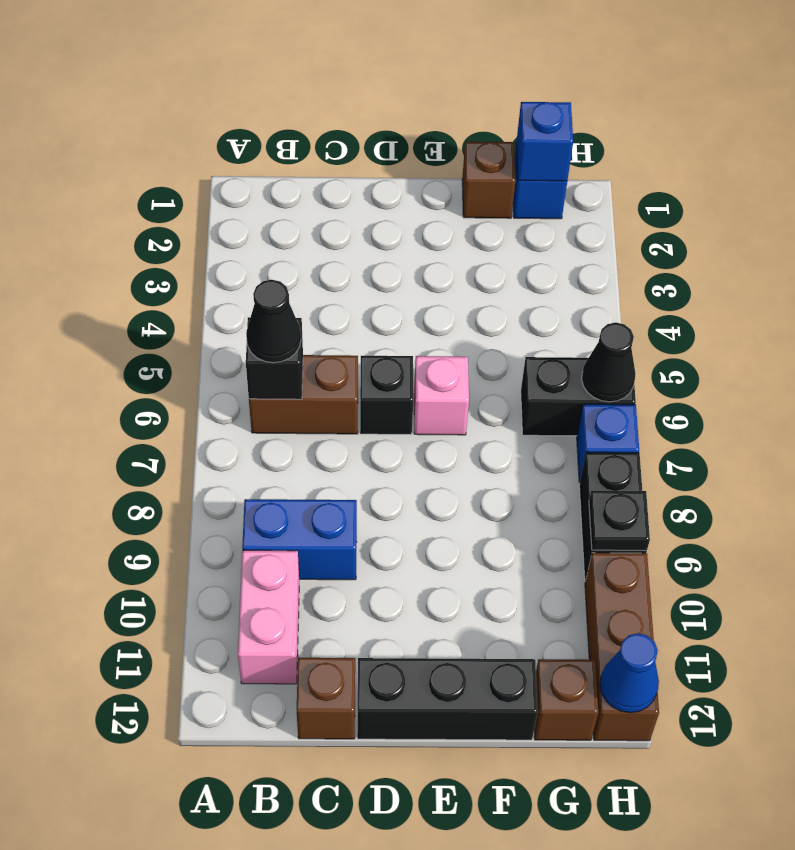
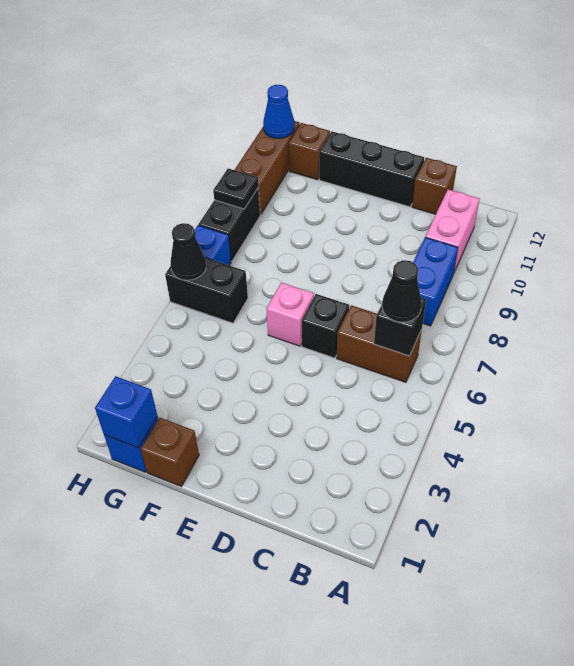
blue 1x2 brick [242,499,357,580] -> blue 1x2 brick turned to [413,237,458,326]

